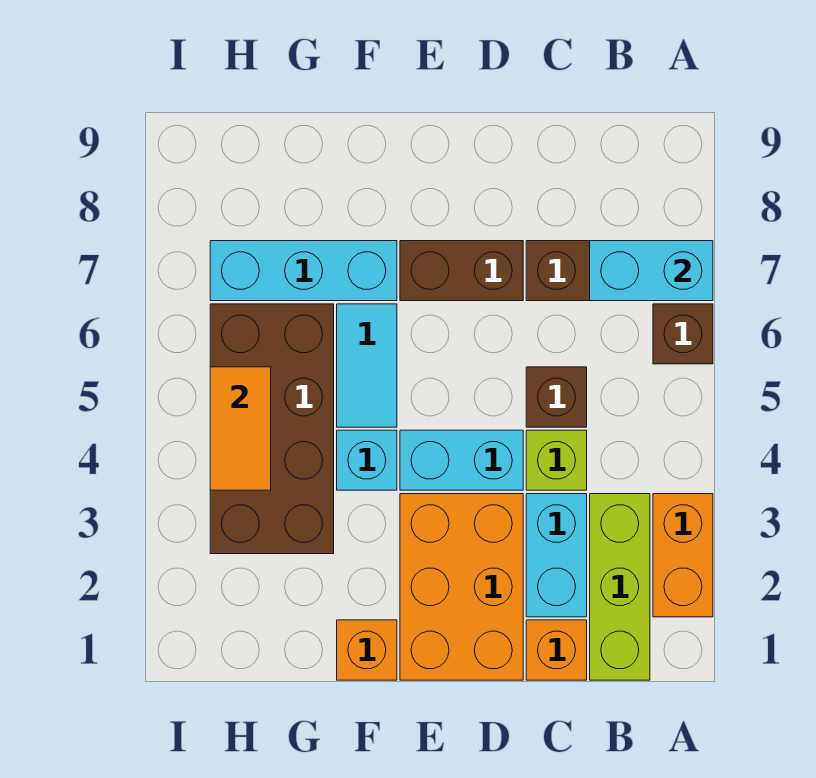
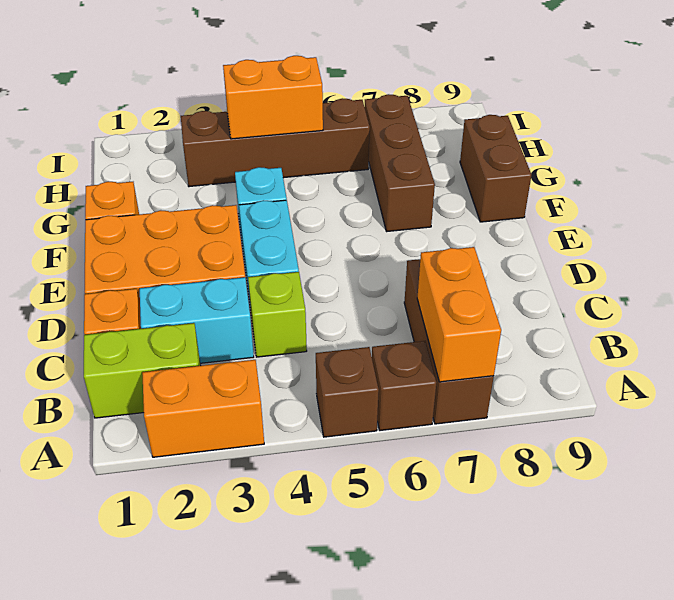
cyan 1x2 brick [590,241,713,301] -> orange 1x2 brick [417,247,501,382]
lime 1x3 brick [590,494,650,680] -> lime 1x2 brick [84,323,201,418]
brown 1x1 brick [526,367,587,427] -> brown 1x1 brick moved to [316,347,379,437]
brown 1x2 brick [400,241,523,301] -> brown 1x2 brick moved to [460,115,531,222]
cyan 1x2 tile [337,304,397,427] -> none
cyan 1x3 brick [210,241,397,301] -> brown 1x3 brick [365,94,435,231]
brown 2x4 brick [210,304,334,554] -> brown 1x4 brick [181,98,370,187]
orange 1x2 tile [210,367,271,490] -> orange 1x2 brick [223,56,323,139]

